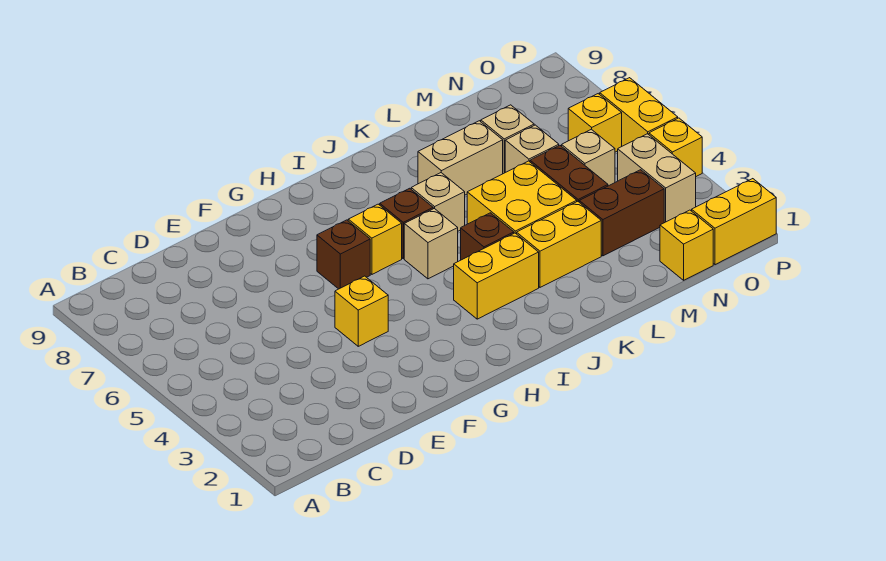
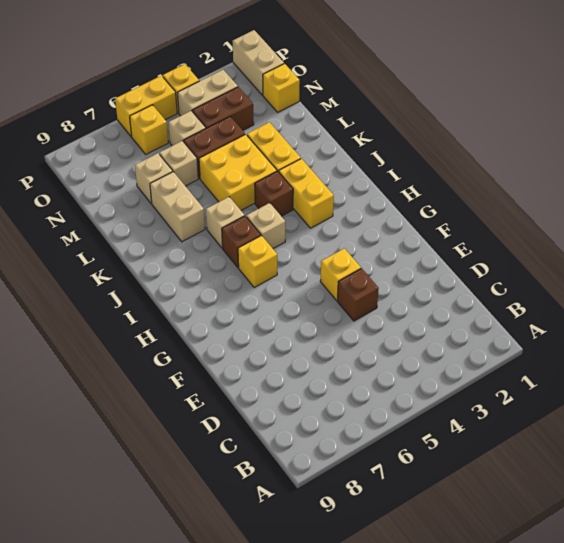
brown 1x1 brick [317,220,370,289] -> brown 1x1 brick moved to [337,268,379,321]
brown 1x2 brick [579,170,664,256] -> brown 1x2 brick turned to [192,87,254,130]
yellow 1x2 brick [692,179,776,265] -> tan 1x2 brick [233,30,284,95]

